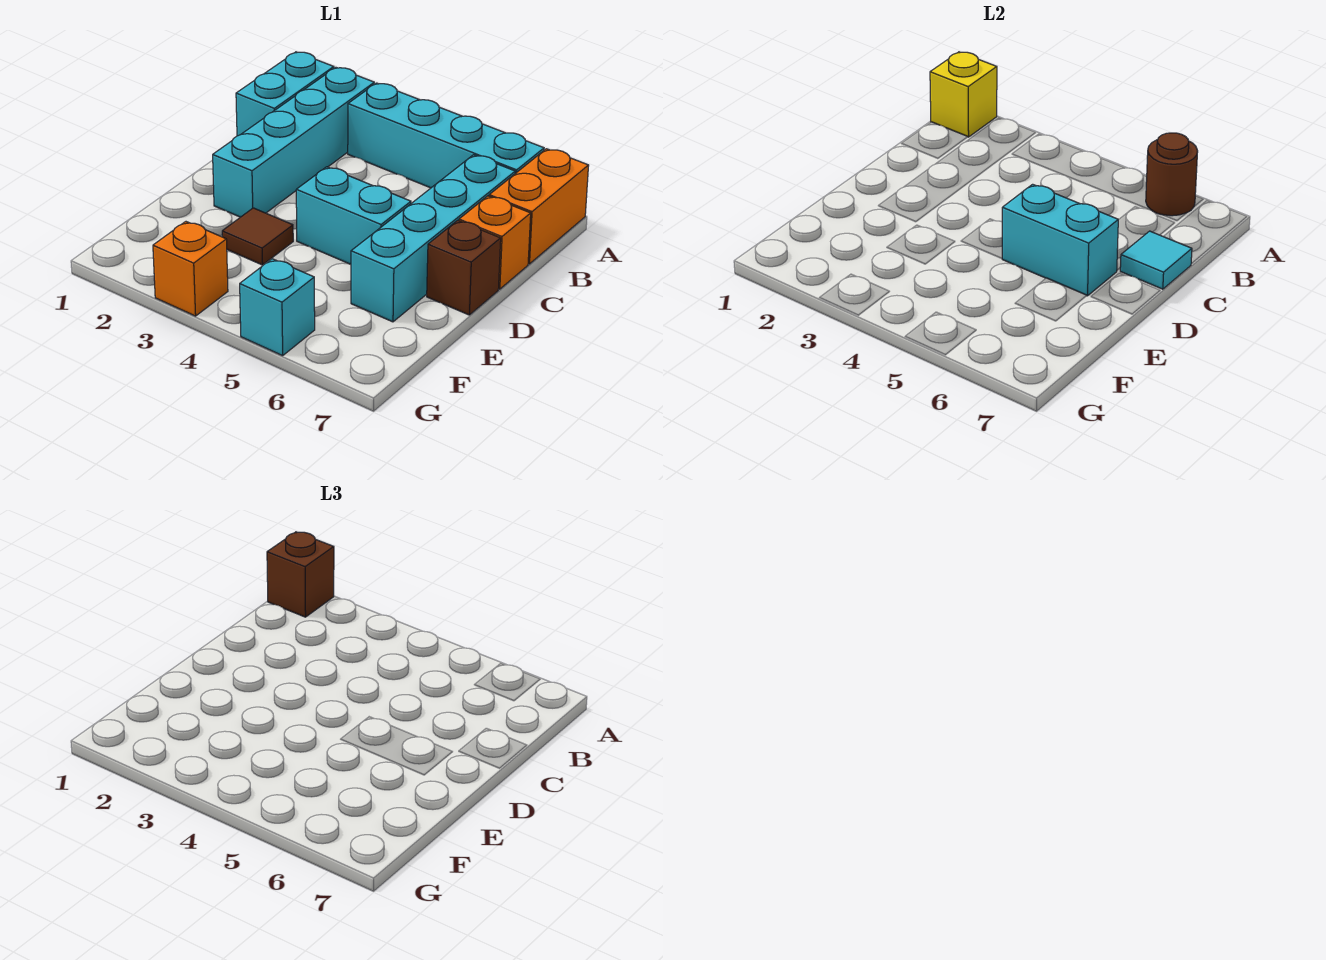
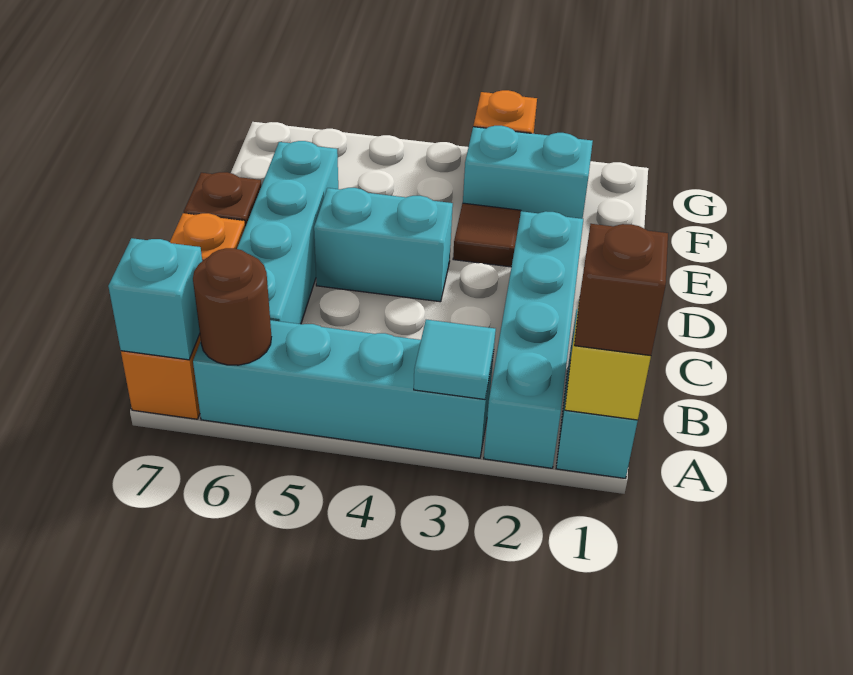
cyan 1x1 tile [1120,231,1192,289] -> cyan 1x1 tile moved to [414,320,496,399]
cyan 1x2 brick [1002,184,1118,296] -> cyan 1x2 brick moved to [463,126,593,219]
cyan 1x1 brick [240,259,315,356] -> cyan 1x1 brick moved to [108,238,202,360]

